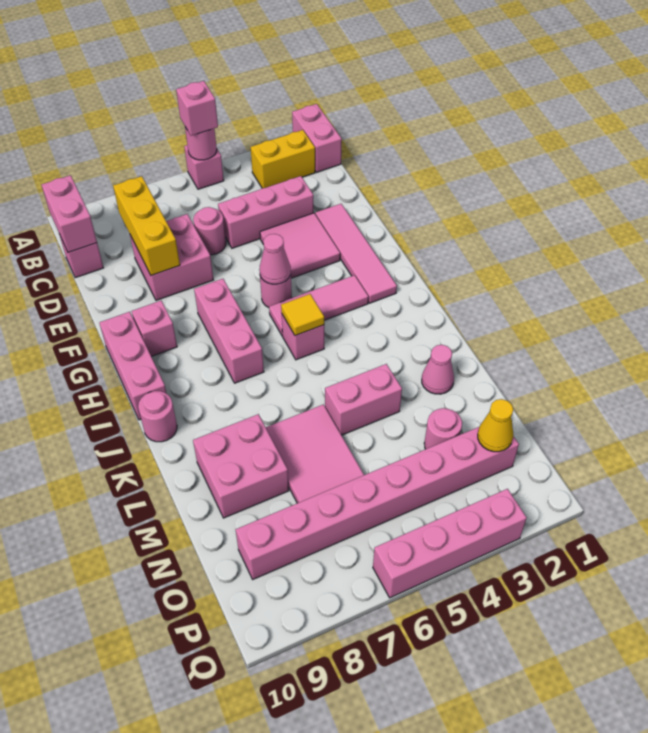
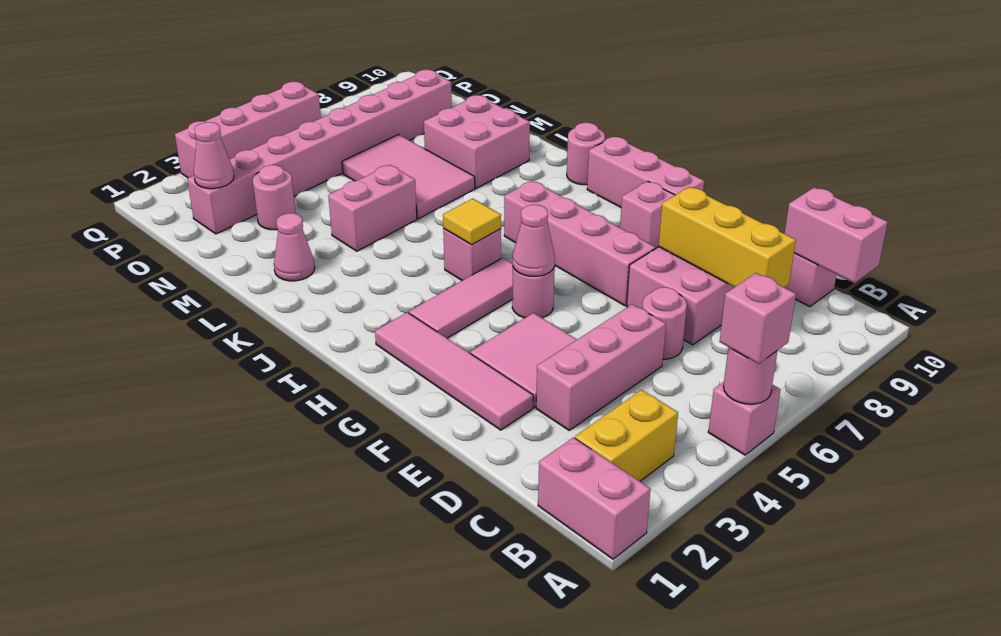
pink 1x3 brick [194,279,264,383] -> pink 1x4 brick [504,181,656,306]
yellow 1x1 cone [478,399,513,452] -> pink 1x1 cone [194,122,234,189]

